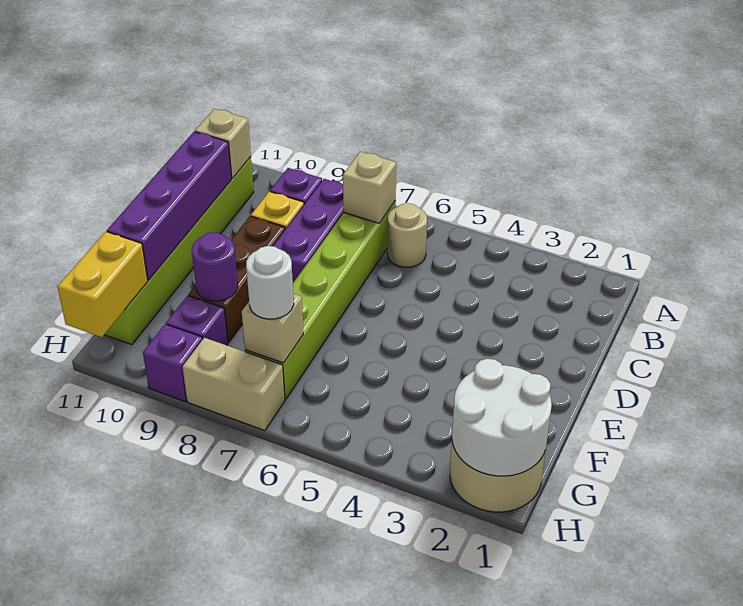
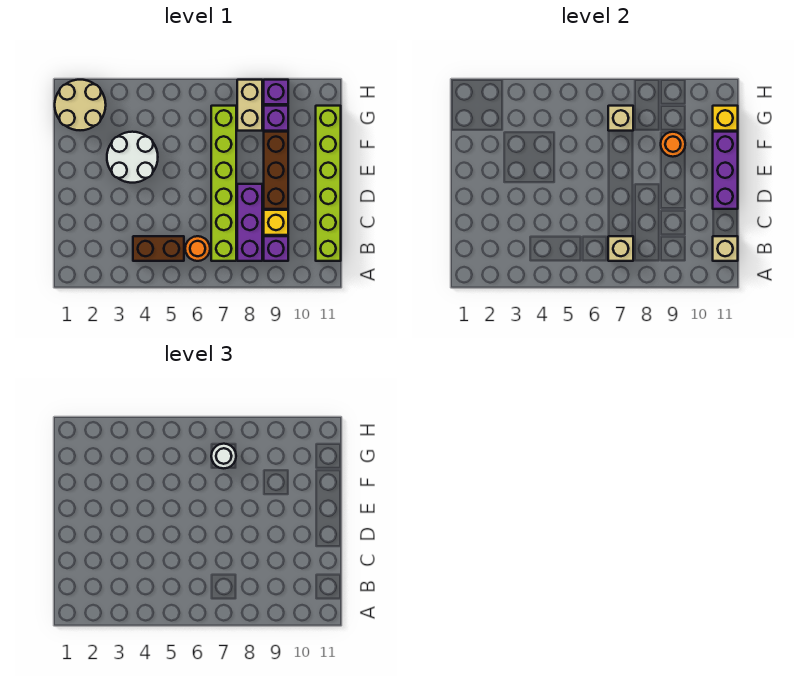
none -> brown 1x2 brick [133,236,184,261]
tan 1x1 round brick [387,203,427,267] -> orange 1x1 round brick [185,236,210,261]
purple 1x4 brick [107,132,232,280] -> purple 1x3 brick [713,132,738,209]
purple 1x1 round brick [192,232,238,301] -> orange 1x1 round brick [661,132,685,157]
white 2x2 round brick [452,359,552,476] -> white 2x2 round brick moved to [107,132,158,183]
yellow 1x2 brick [57,232,148,337] -> yellow 1x1 brick [713,106,738,131]
tan 1x2 brick [183,338,285,431] -> tan 1x2 brick turned to [237,80,262,131]

